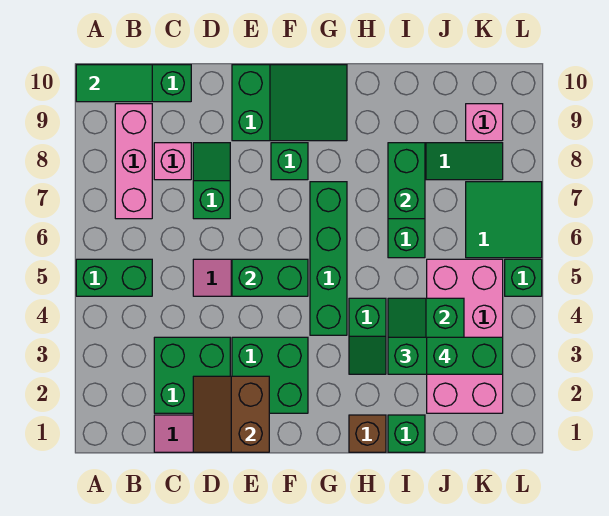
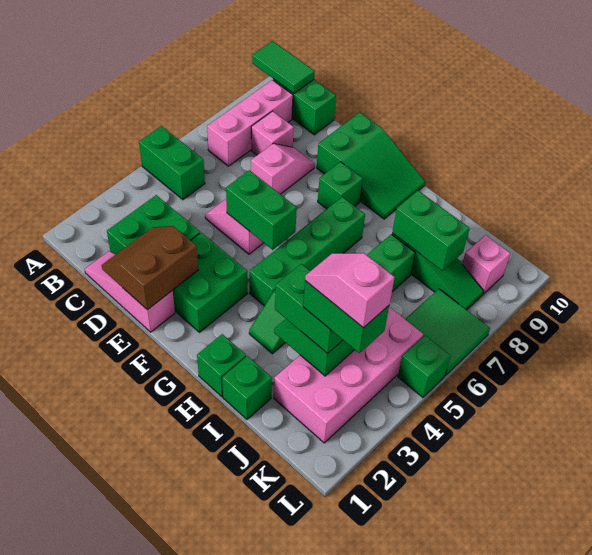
green 1x2 slope [193,143,230,219] -> pink 1x2 slope [251,144,315,194]
brown 1x1 brick [349,415,386,452] -> green 1x1 brick [197,334,246,397]
green 1x2 brick [388,143,425,219] -> green 1x2 brick turned to [392,191,470,271]
none -> pink 1x2 slope [305,253,395,328]

